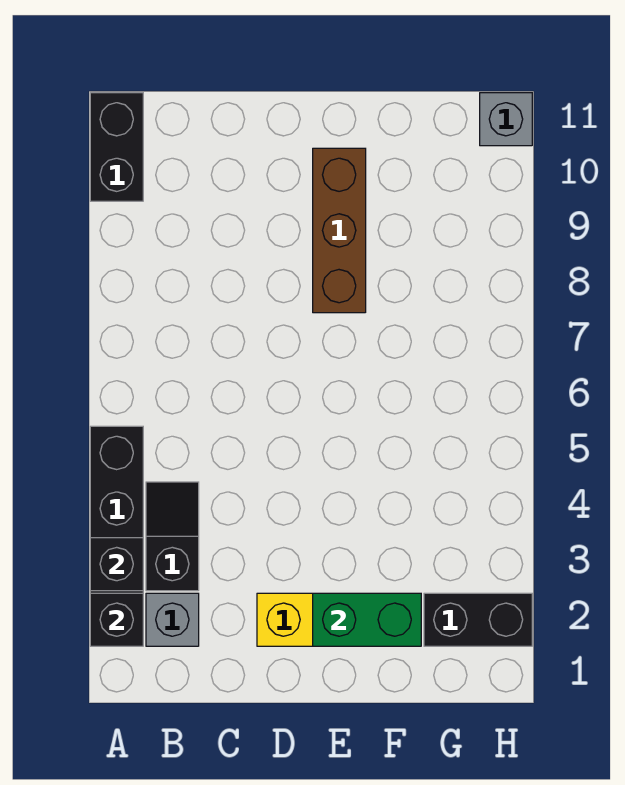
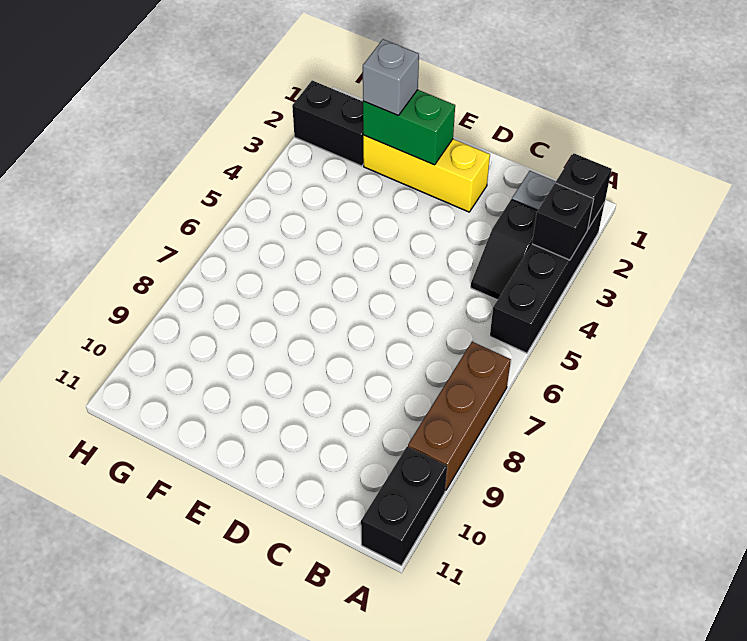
brown 1x3 brick [313,148,366,313] -> brown 1x3 brick moved to [408,342,511,490]
grey 1x1 brick [480,93,532,146] -> grey 1x1 brick moved to [363,39,419,115]

